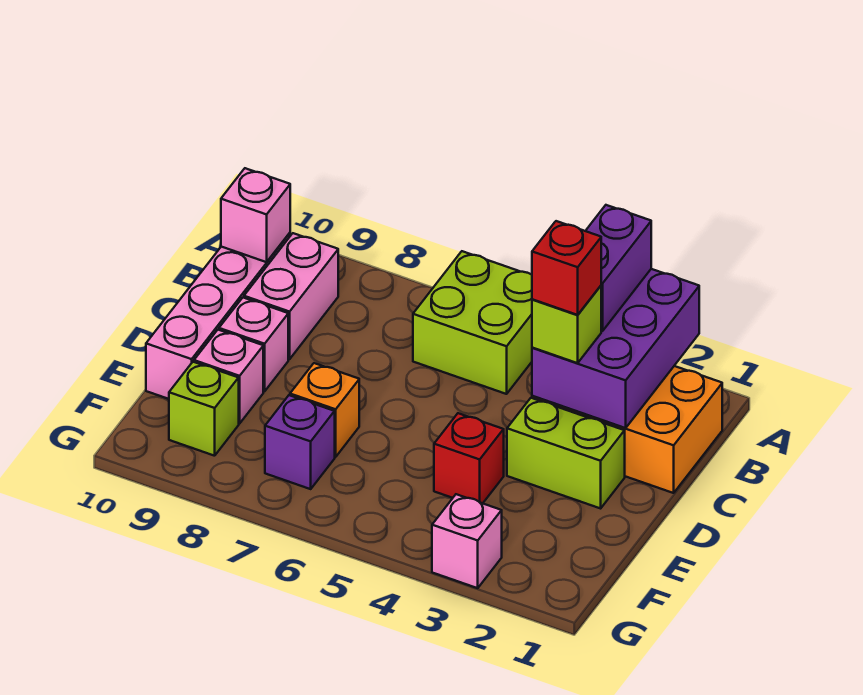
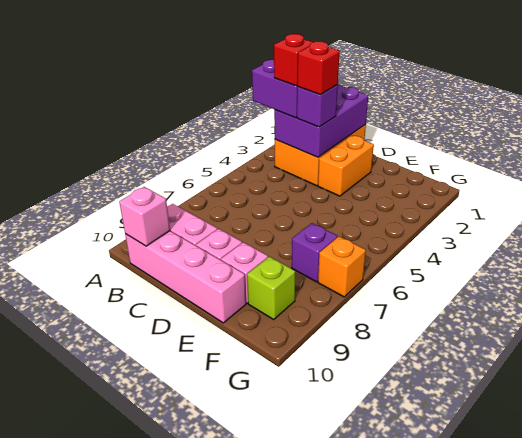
purple 2x3 brick [532,269,699,428] -> purple 2x3 brick turned to [274,85,368,157]
lime 2x2 brick [413,251,532,394] -> none
lime 1x1 brick [532,286,601,363] -> purple 1x1 brick [297,85,338,127]
lime 1x2 brick [507,398,625,508] -> orange 1x2 brick [318,136,374,196]
red 1x1 brick [434,413,504,503] -> red 1x1 brick moved to [274,34,313,86]
orange 1x1 brick [290,363,359,457] -> orange 1x1 brick moved to [318,236,366,297]
pink 1x1 brick [432,494,502,588] -> none

